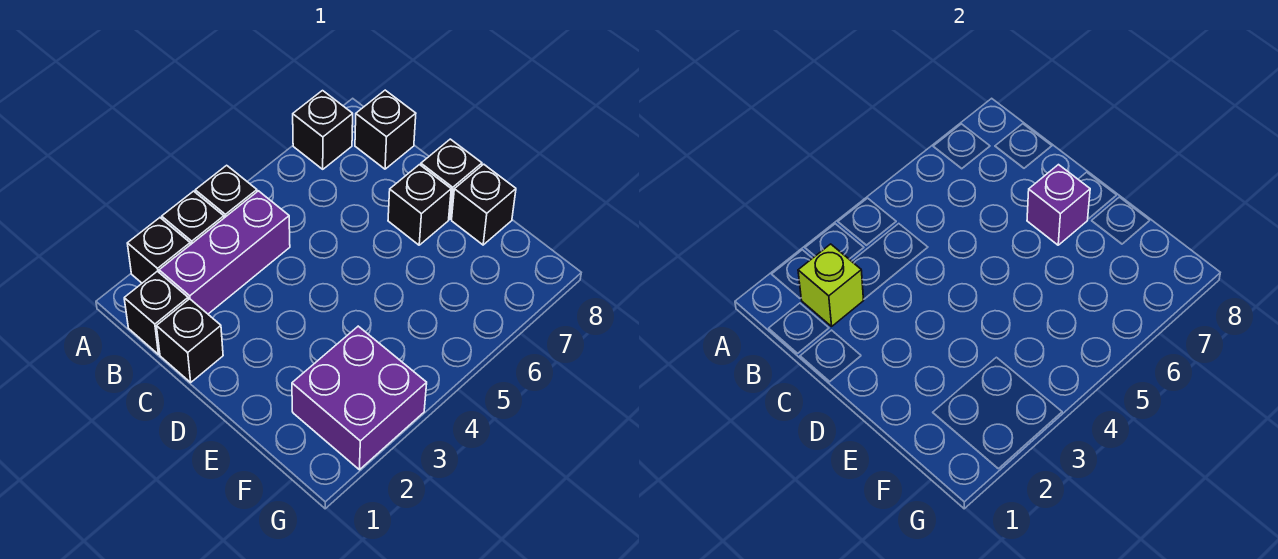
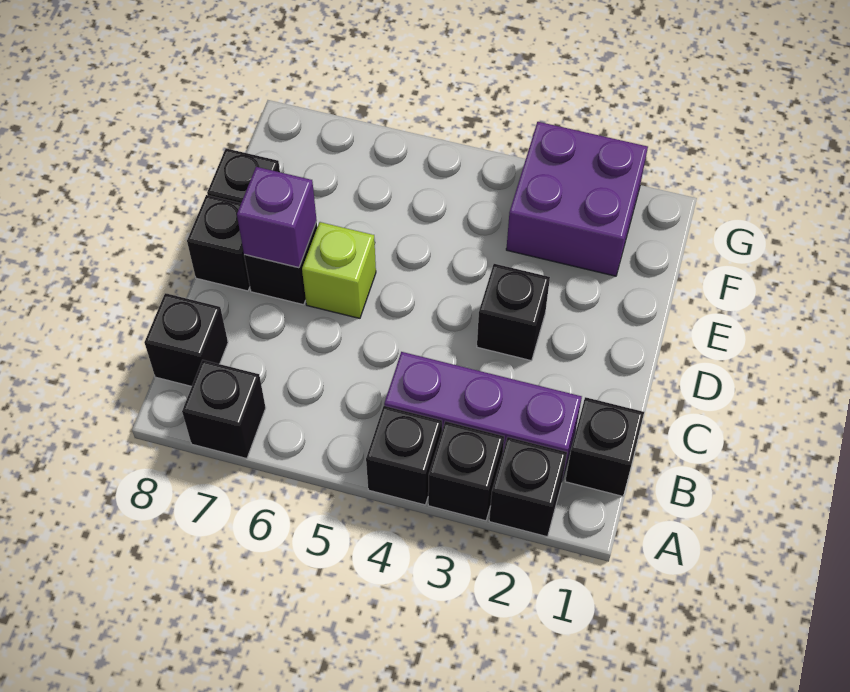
lime 1x1 brick [798,244,864,326] -> lime 1x1 brick moved to [302,222,376,318]
black 1x1 brick [157,299,223,382] -> black 1x1 brick moved to [477,264,550,361]

